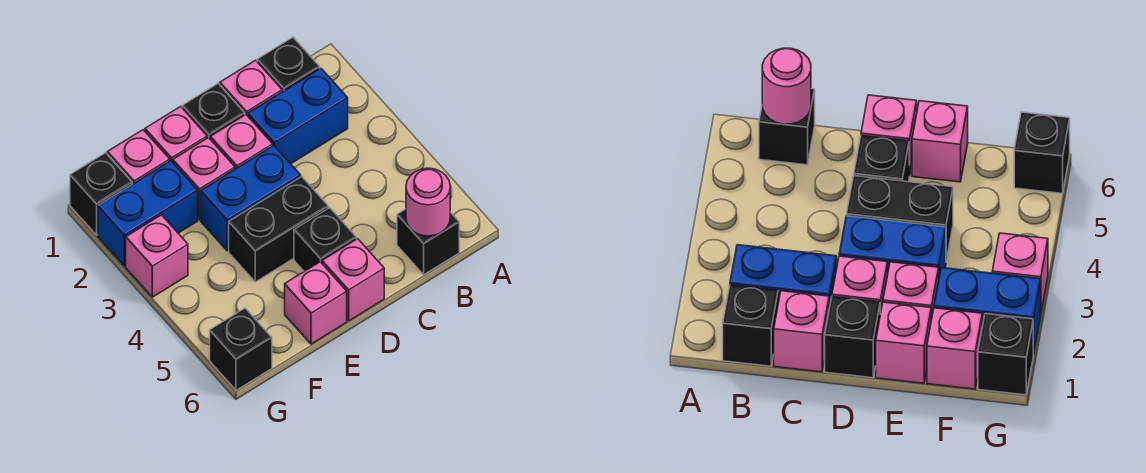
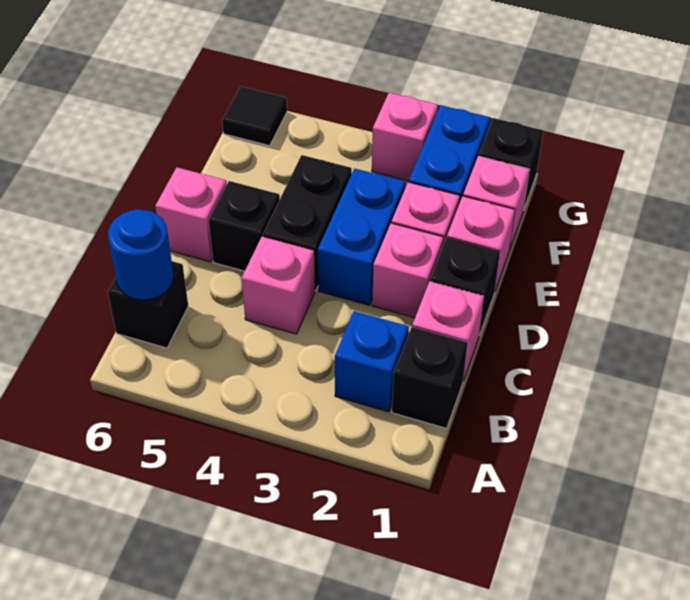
blue 1x2 brick [248,68,348,164] -> blue 1x1 brick [335,311,409,412]
pink 1x1 round brick [406,168,450,236] -> blue 1x1 round brick [108,209,174,300]
pink 1x1 brick [285,262,347,344] -> pink 1x1 brick moved to [242,237,315,334]
black 1x1 brick [210,308,272,390] -> black 1x1 tile [222,86,287,146]

